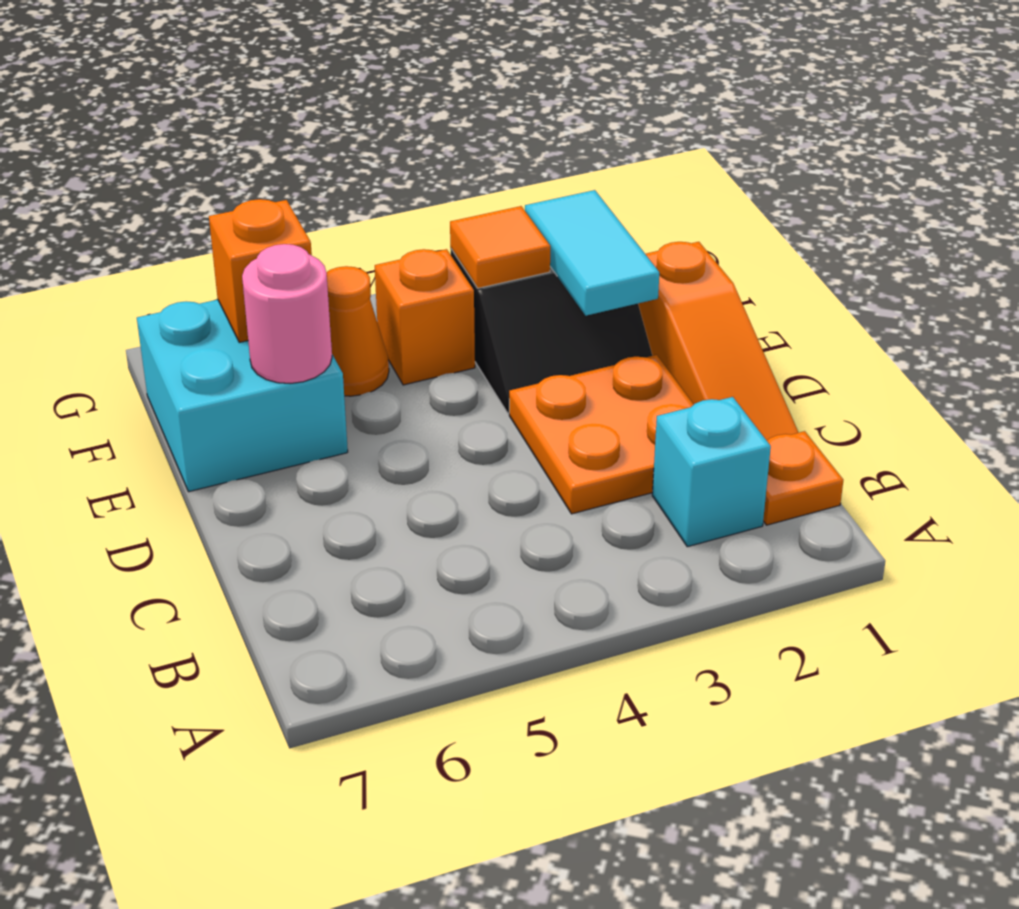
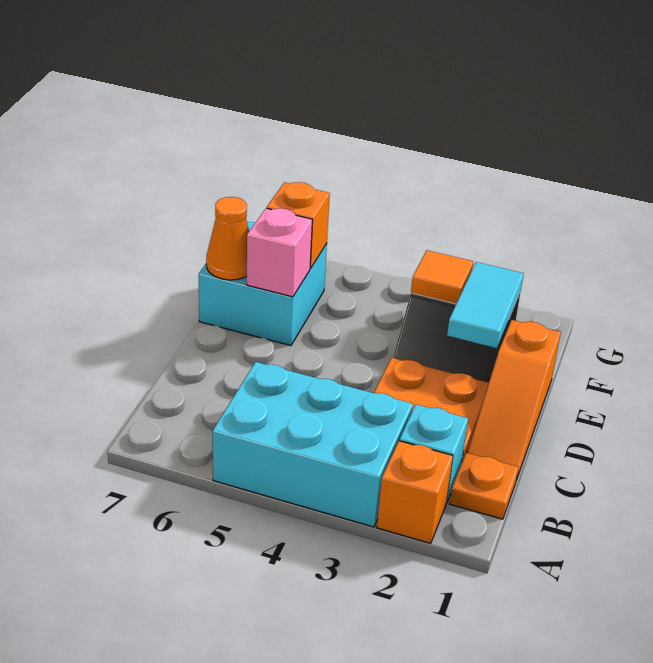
none -> cyan 2x3 brick [213,362,413,527]
pink 1x1 round brick [242,244,332,384] -> pink 1x1 brick [247,208,312,297]
orange 1x1 brick [375,249,475,385] -> orange 1x1 brick moved to [377,441,453,543]
orange 1x1 cone [326,266,389,396] -> orange 1x1 cone moved to [206,197,249,280]

